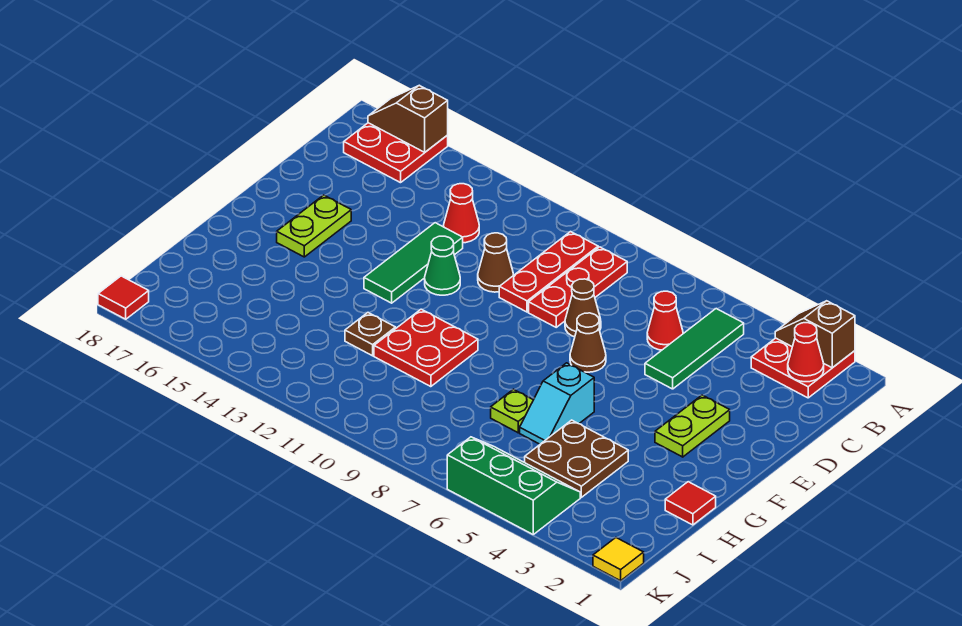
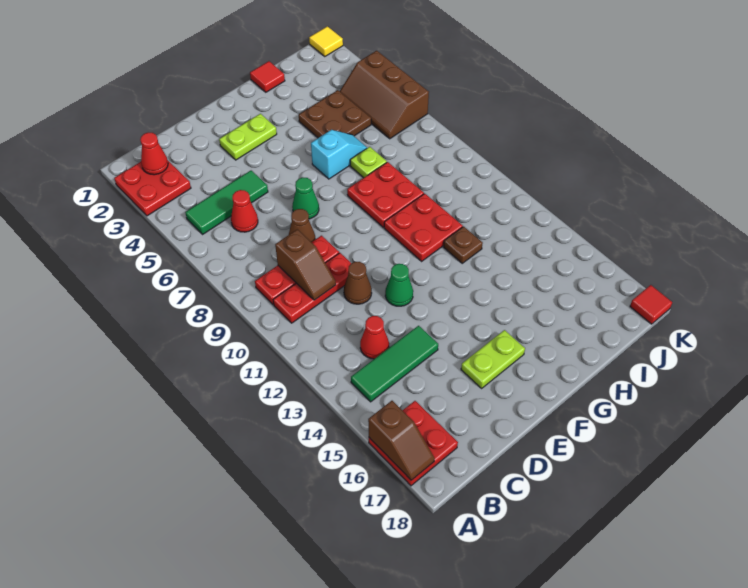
brown 1x2 slope [775,301,855,368] -> brown 1x2 slope moved to [275,229,336,300]
green 1x3 tile [364,223,463,303] -> green 1x3 tile moved to [351,326,438,402]
brown 1x1 cone [570,313,606,372] -> green 1x1 cone [292,177,319,219]
none -> red 2x2 plate [347,162,424,227]
green 2x3 slope [447,437,580,534] -> brown 2x3 slope [340,51,429,139]

